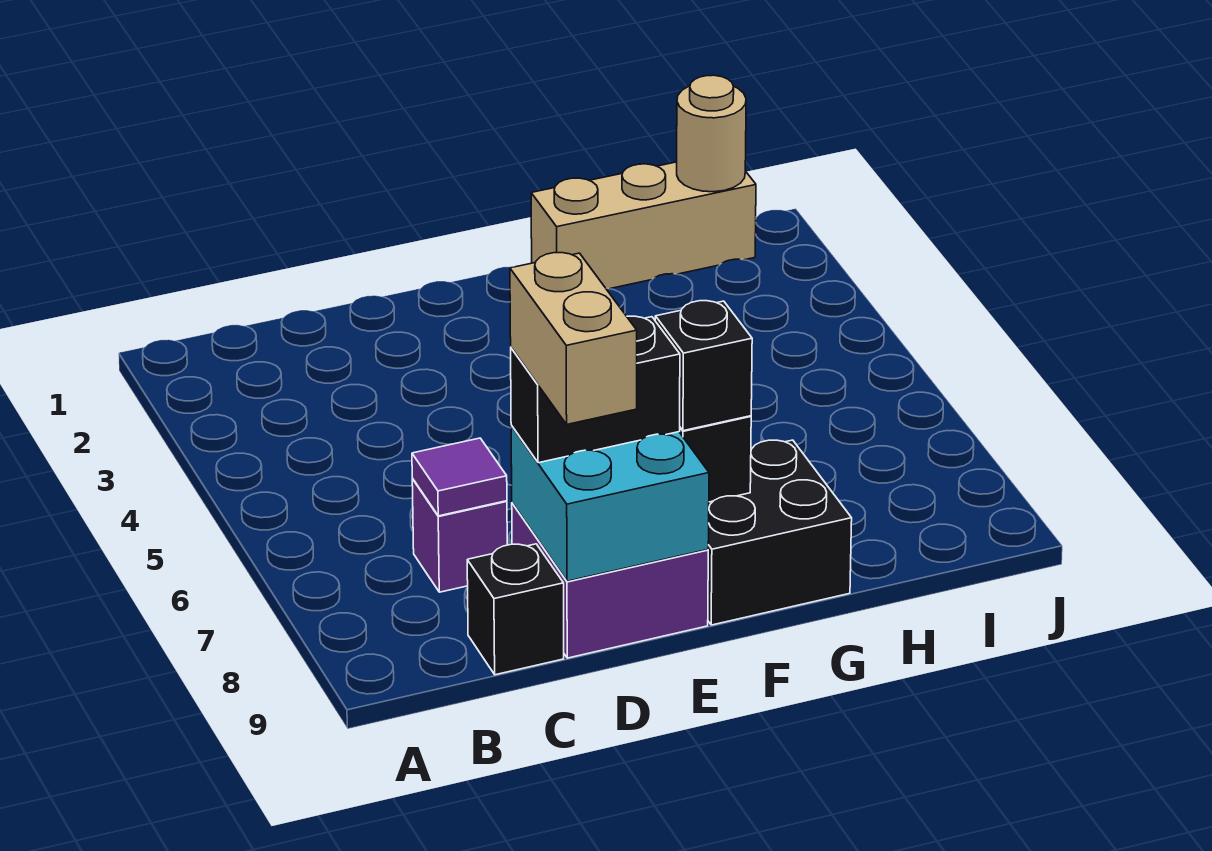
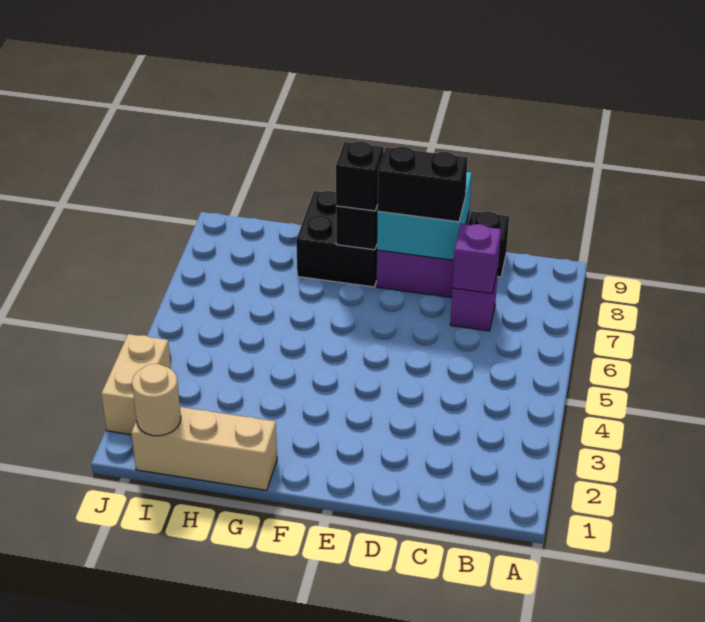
purple 1x1 tile [412,438,507,516] -> purple 1x1 brick [452,224,501,294]
tan 1x2 brick [510,253,637,424] -> tan 1x2 brick moved to [101,334,171,435]

